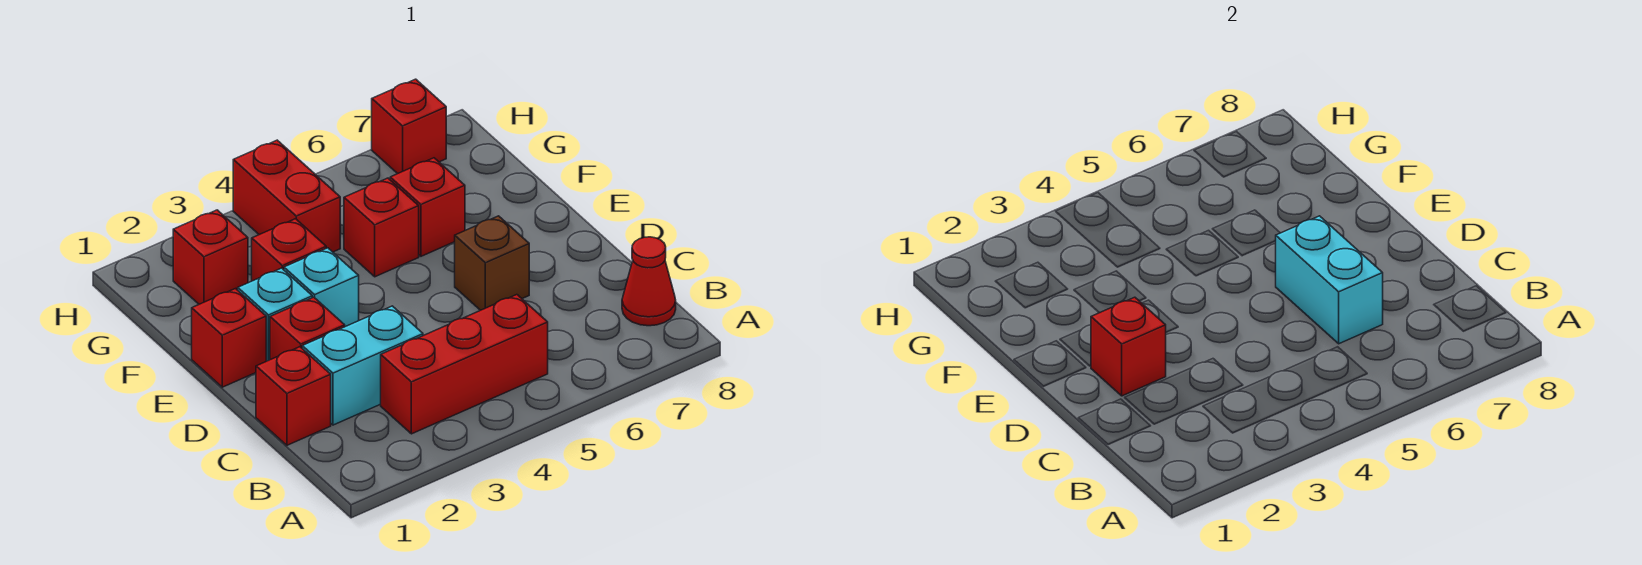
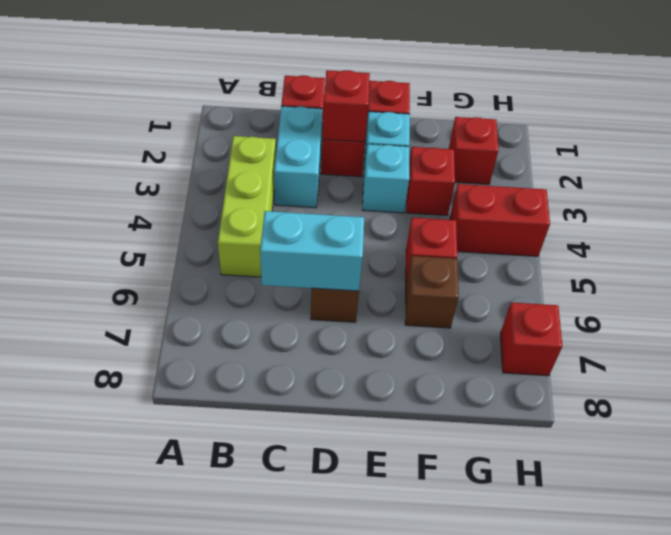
red 1x3 brick [381,295,548,434] -> lime 1x3 brick [218,136,276,277]
red 1x1 cone [622,237,676,326] -> none
red 1x1 brick [390,158,465,256] -> brown 1x1 brick [405,256,459,328]

